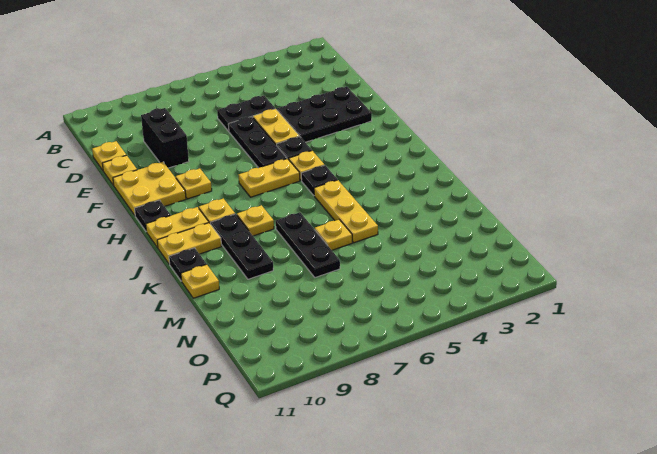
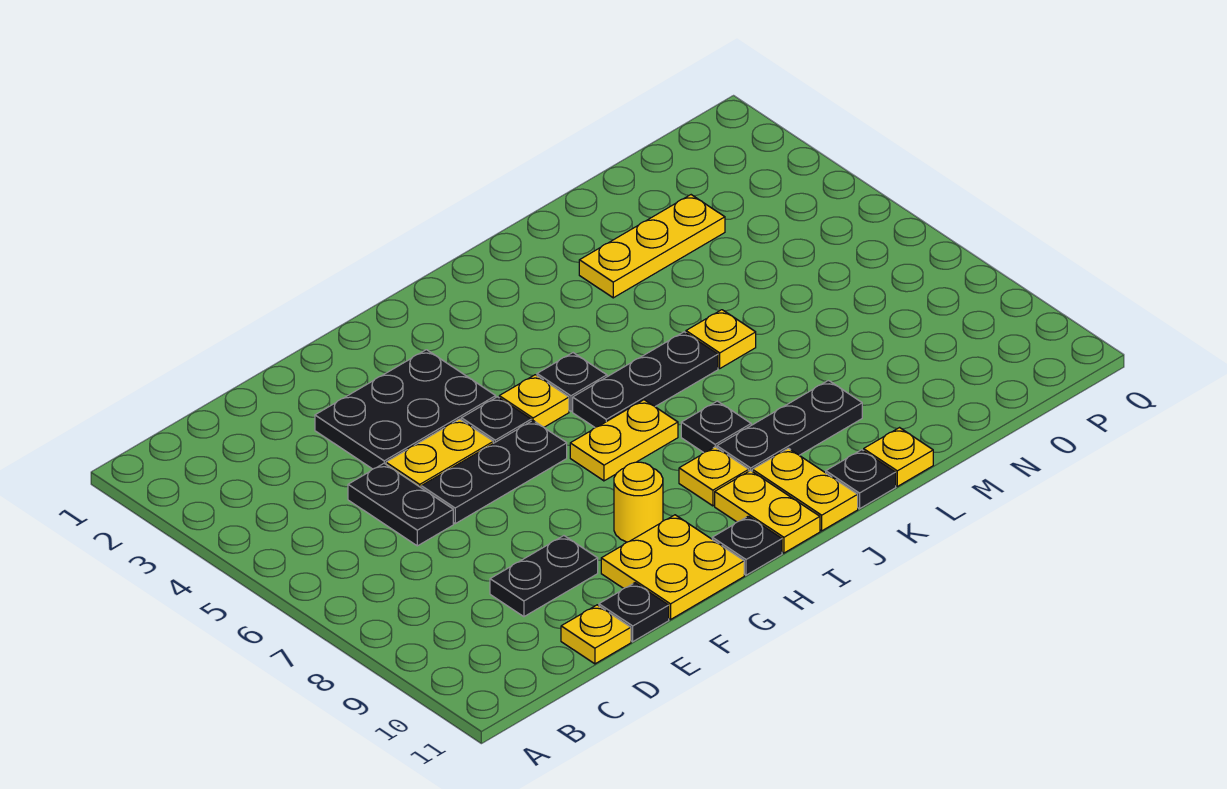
black 1x2 brick [141,108,189,168] -> black 1x2 plate [490,536,598,617]
black 2x3 plate [277,87,372,142] -> black 2x3 plate turned to [315,350,496,469]
yellow 1x1 plate [102,155,137,185] -> black 1x1 plate [599,583,669,642]
yellow 1x1 plate [176,168,212,199] -> yellow 1x1 round brick [614,462,663,542]
yellow 1x2 plate [239,159,300,197] -> yellow 1x2 plate turned to [570,400,678,481]
yellow 1x3 plate [314,180,378,243] -> yellow 1x3 plate moved to [579,195,725,298]
yellow 1x1 plate [237,205,274,236] -> black 1x1 plate [681,401,751,453]
black 1x3 plate [276,212,340,278] -> black 1x3 plate moved to [573,332,718,427]

